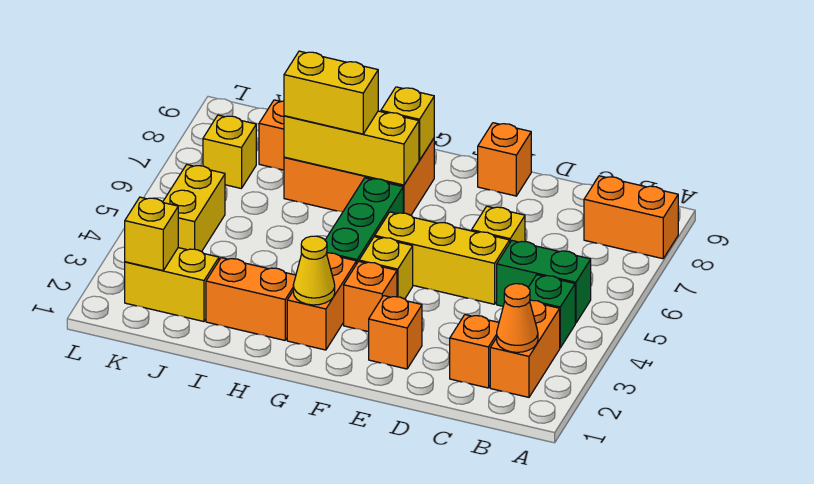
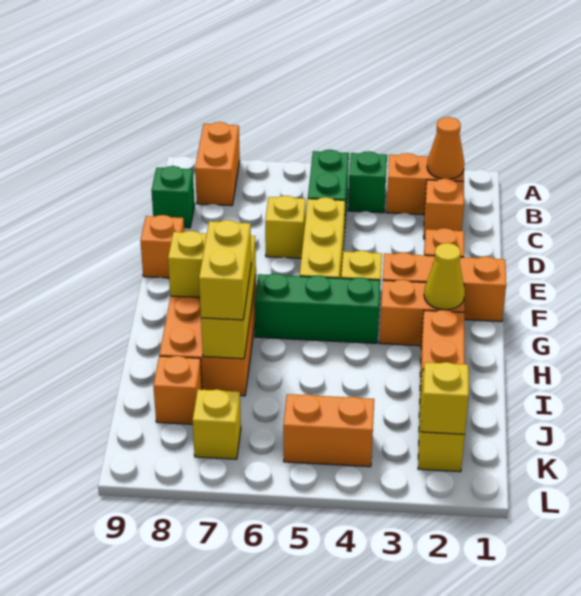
none -> green 1x1 brick [151,166,195,228]
orange 1x1 brick [344,261,397,332] -> orange 1x3 brick [383,252,506,322]
yellow 1x2 brick [163,165,225,252] -> orange 1x2 brick [283,394,374,467]

